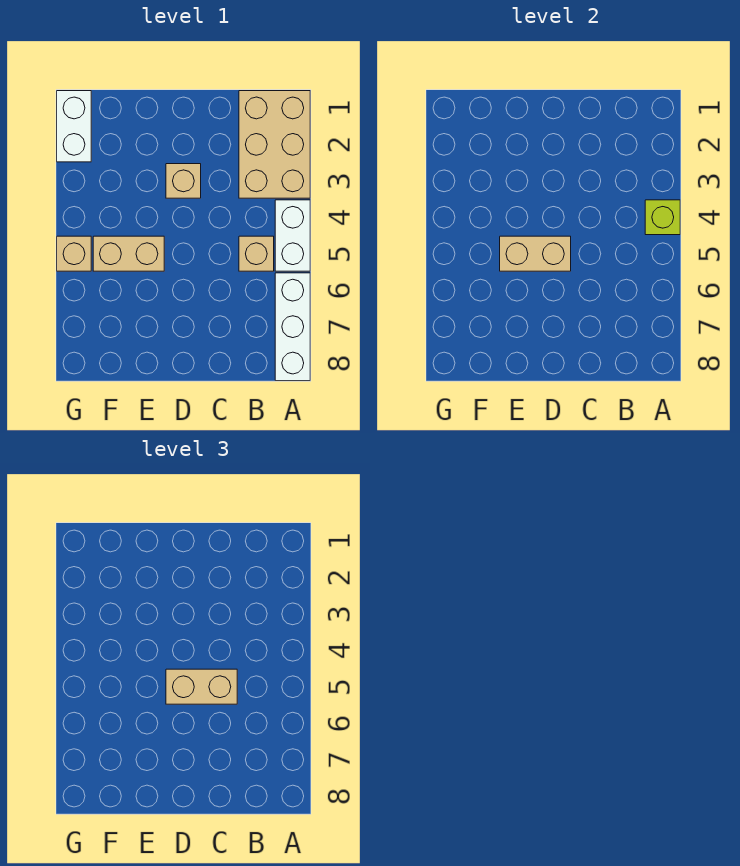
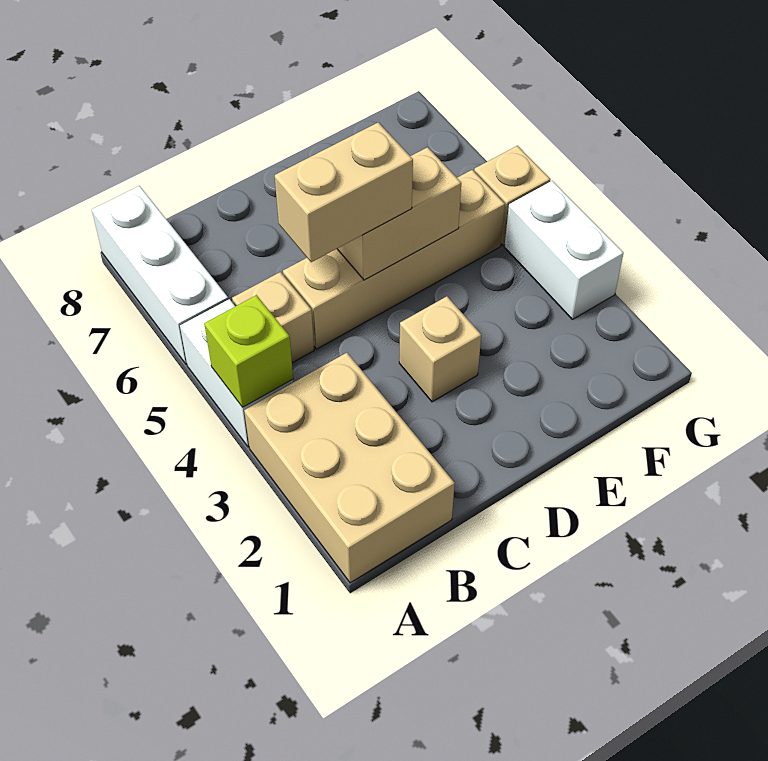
tan 1x2 brick [93,236,164,271] -> tan 1x4 brick [283,170,505,349]
white 1x2 brick [57,91,91,162] -> white 1x2 brick moved to [505,181,623,319]

